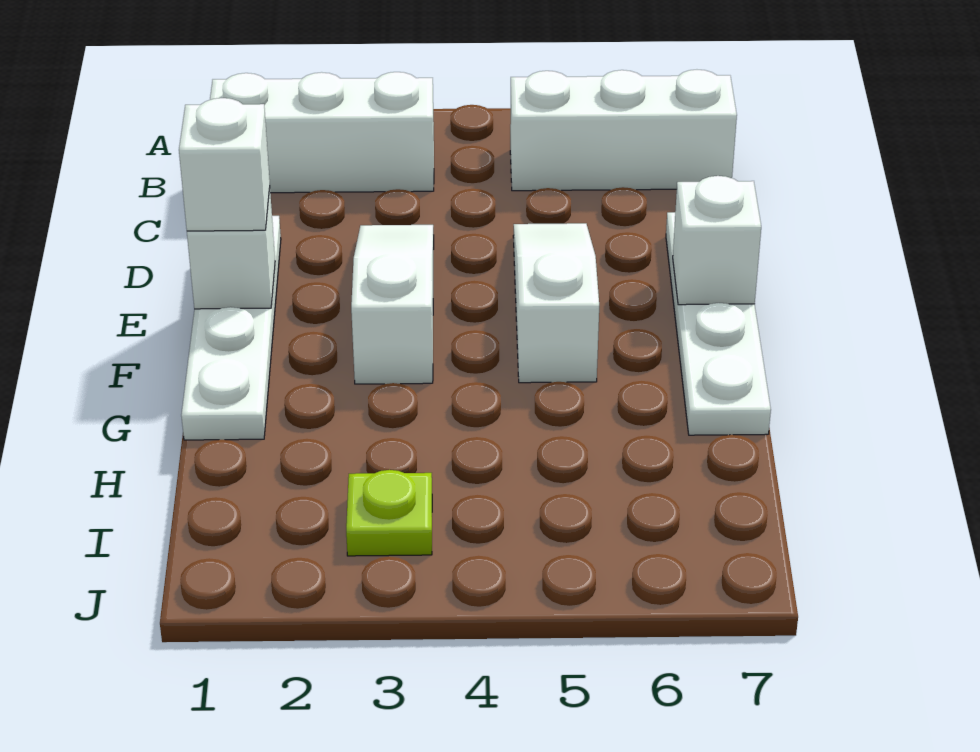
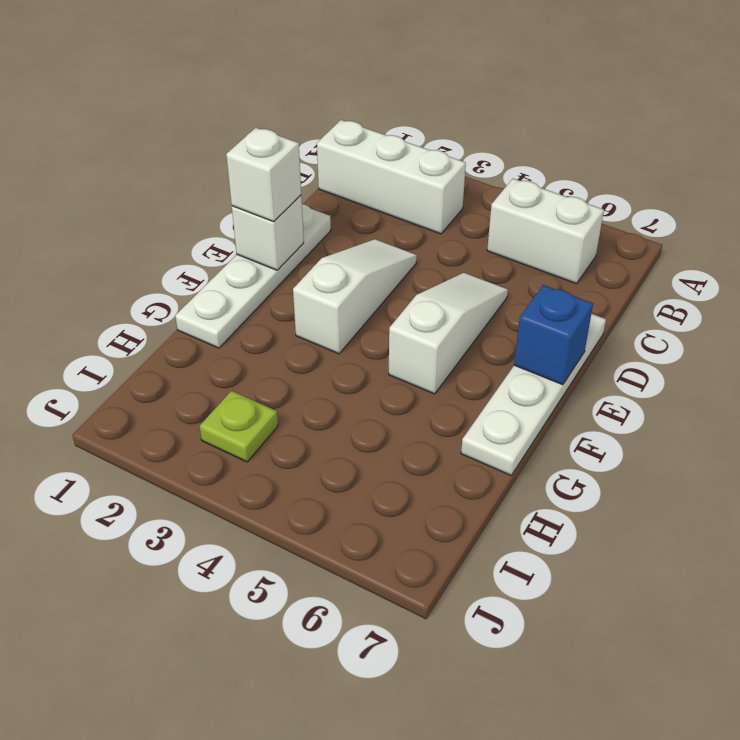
white 1x3 brick [510,70,737,191] -> white 1x2 brick [487,179,604,284]
white 1x1 brick [673,176,761,305] -> blue 1x1 brick [514,285,593,385]

